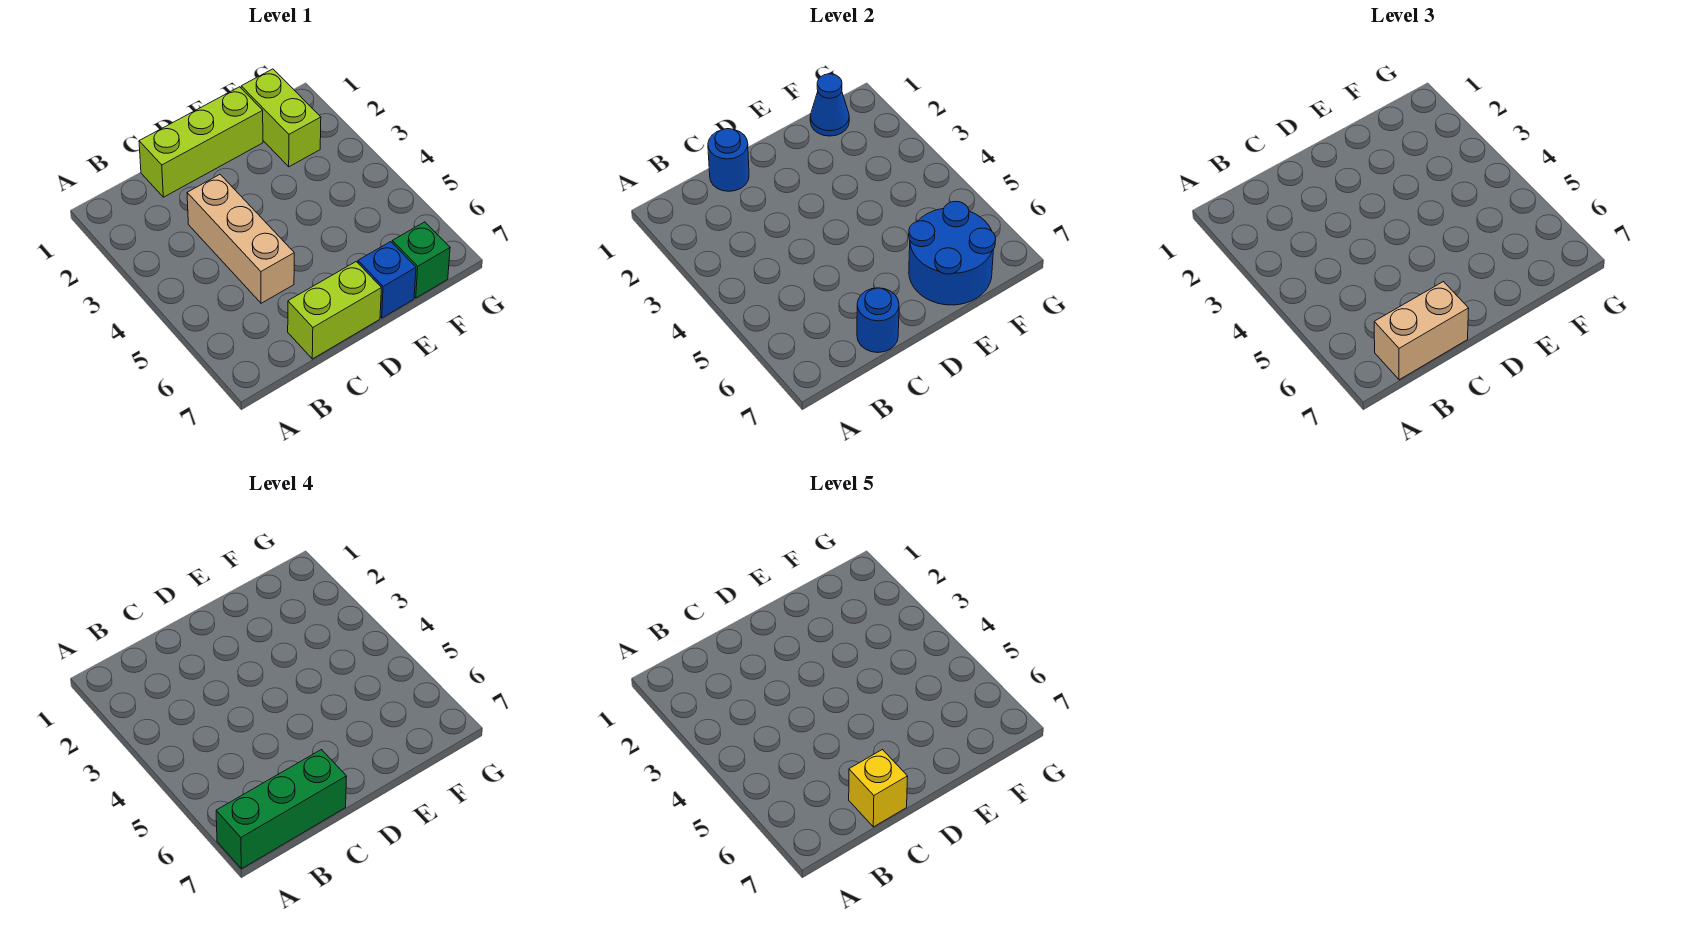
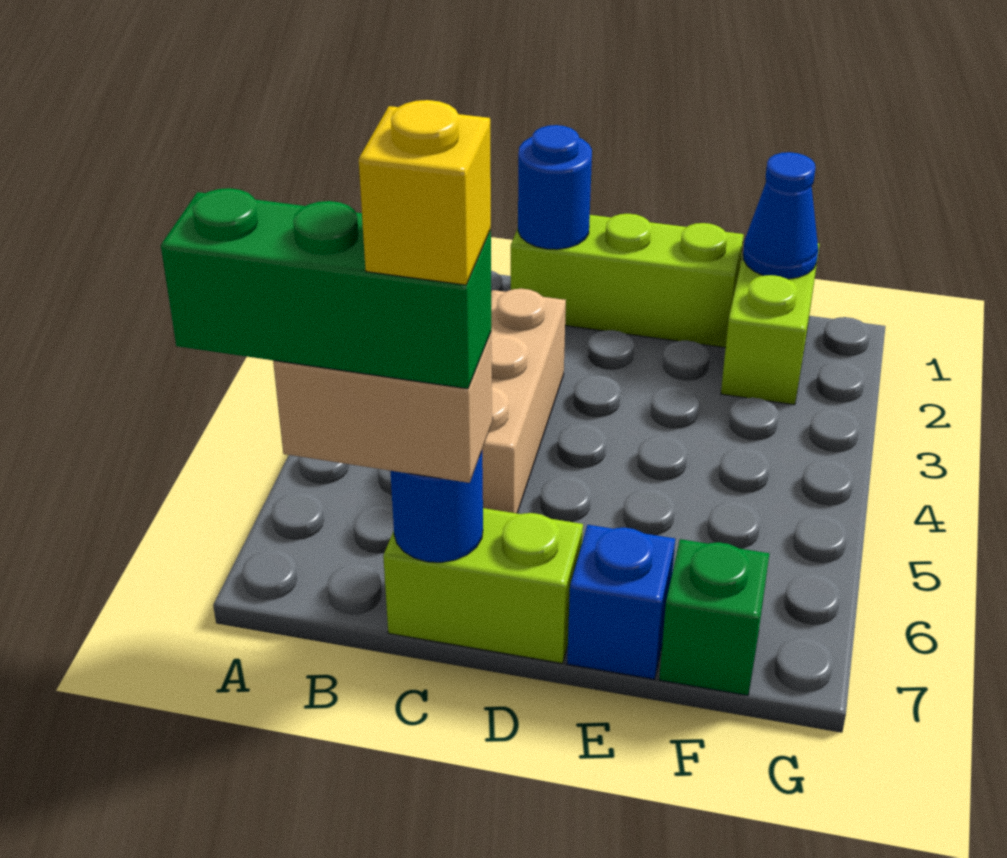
blue 2x2 round brick [909,201,996,305] -> none

